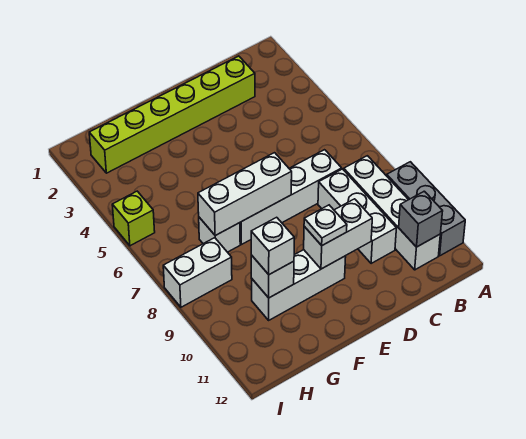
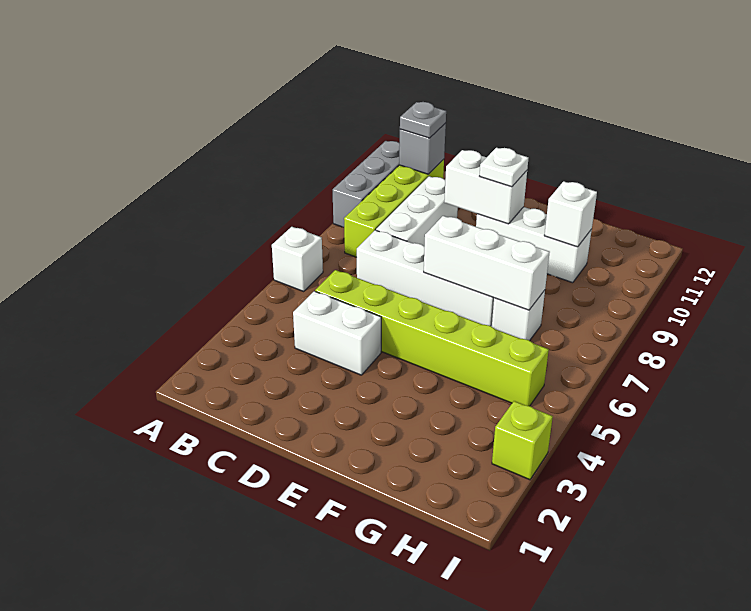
white 1x4 brick [344,156,440,270] -> lime 1x4 brick [344,159,444,257]
none -> grey 1x1 plate [400,102,446,138]
lime 1x6 brick [89,56,255,173] -> lime 1x6 brick moved to [315,270,549,406]
white 1x1 brick [251,217,294,275] -> white 1x1 brick moved to [272,227,323,291]
white 1x2 brick [163,238,232,307] -> white 1x2 brick moved to [293,291,381,375]
lime 1x1 brick [112,191,155,246] -> lime 1x1 brick moved to [492,401,553,480]

